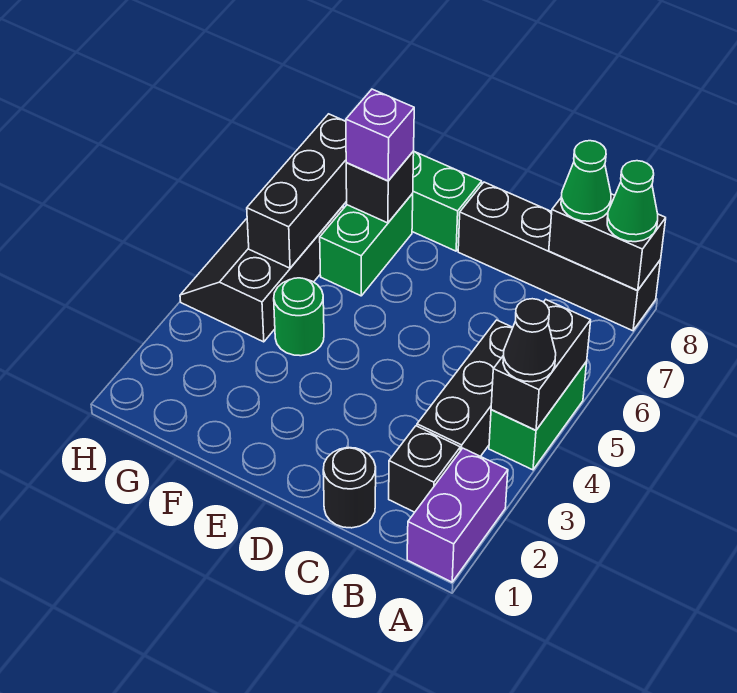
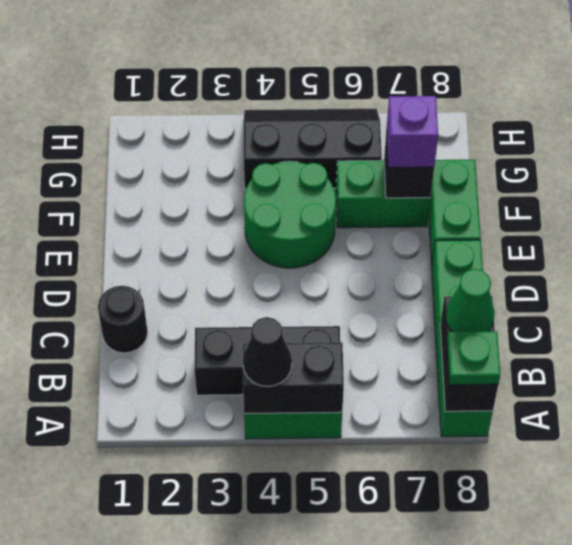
purple 1x2 brick [407,448,508,582] -> none
black 1x4 brick [458,182,661,331] -> green 1x4 brick [432,240,493,437]
green 1x1 cone [607,161,658,242] -> green 1x1 plate [447,331,500,385]
black 1x1 brick [389,426,460,512] -> none
green 1x1 round brick [274,278,324,356] -> green 2x2 round brick [244,161,336,268]
black 1x3 brick [247,114,347,268] -> none

